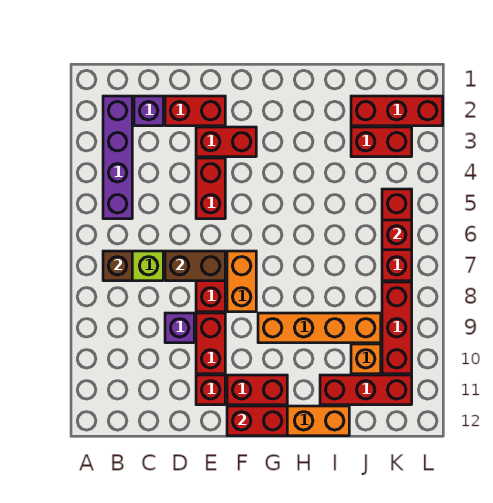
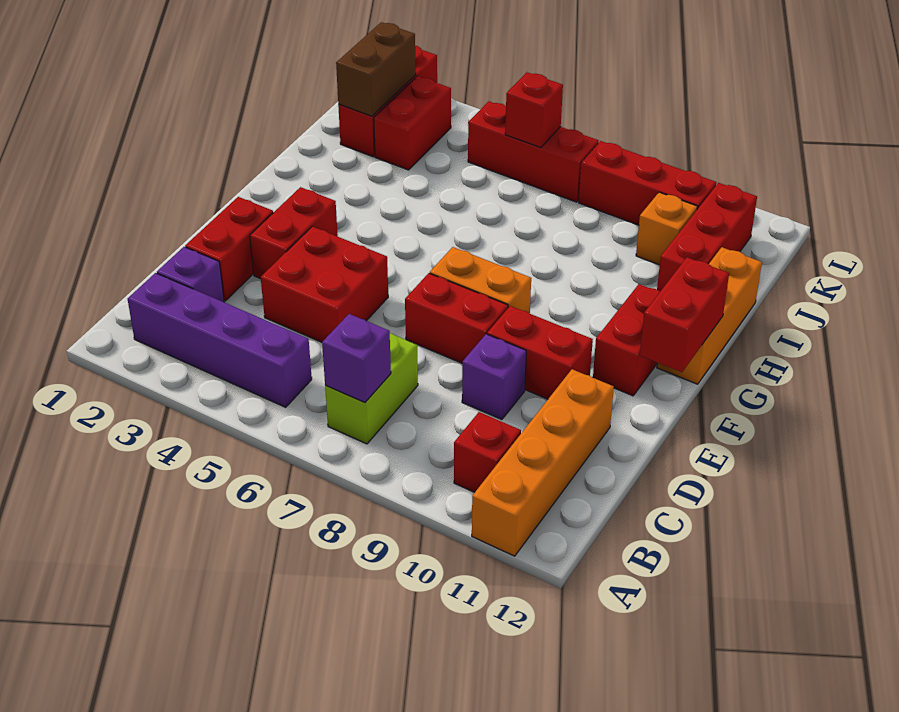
brown 1x1 brick [103,251,132,281] -> purple 1x1 brick [322,314,391,402]
brown 1x2 brick [165,251,225,281] -> brown 1x2 brick moved to [336,22,416,116]
red 1x2 brick [196,158,225,219] -> red 2x2 brick [261,226,388,342]
red 1x1 brick [196,375,225,405] -> red 1x1 brick moved to [454,412,521,492]
orange 1x4 brick [258,313,381,343] -> orange 1x4 brick moved to [472,369,614,556]

